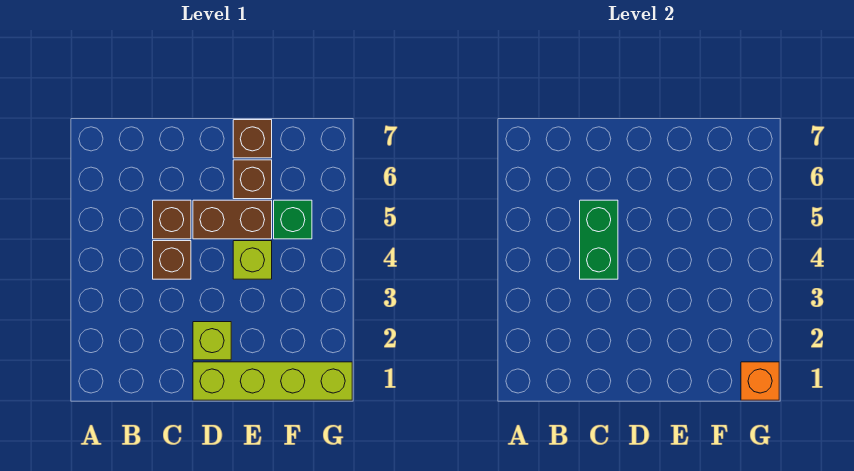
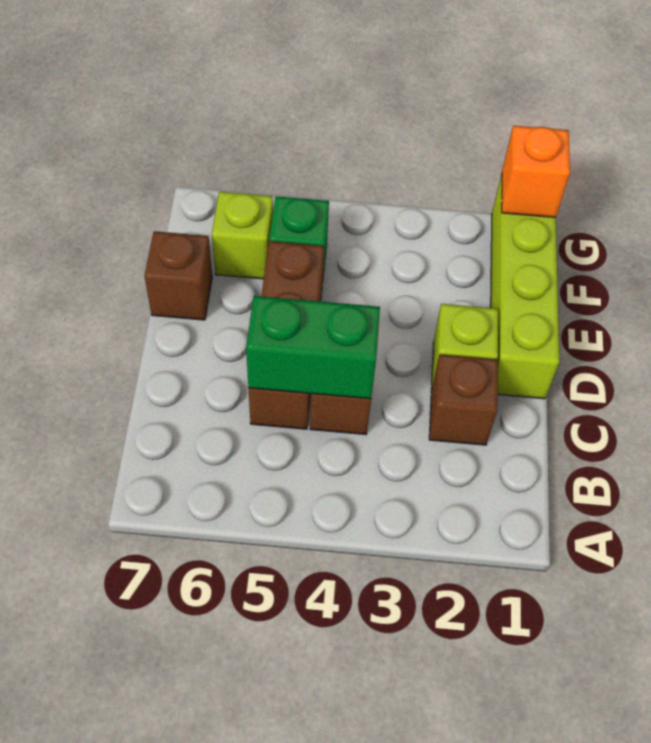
lime 1x1 brick [233,241,272,279] -> lime 1x1 brick moved to [212,192,273,279]
brown 1x1 brick [233,160,272,199] -> brown 1x1 brick moved to [429,354,498,445]

